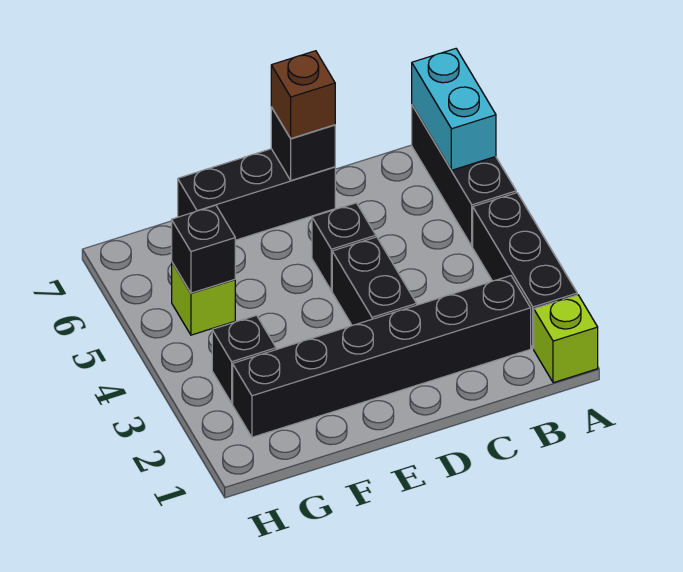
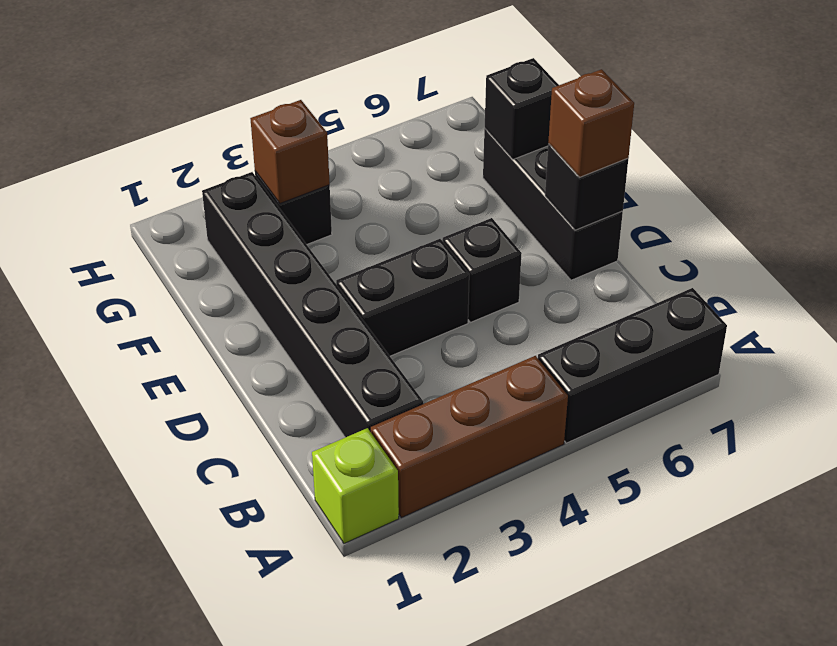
black 1x3 brick [473,193,577,349] -> brown 1x3 brick [370,356,568,518]
cyan 1x2 brick [412,49,496,170] -> none
none -> brown 1x1 brick [250,100,330,203]
lime 1x1 brick [172,263,235,335] -> none
black 1x1 brick [172,205,235,293] -> black 1x1 brick moved to [485,58,559,159]

